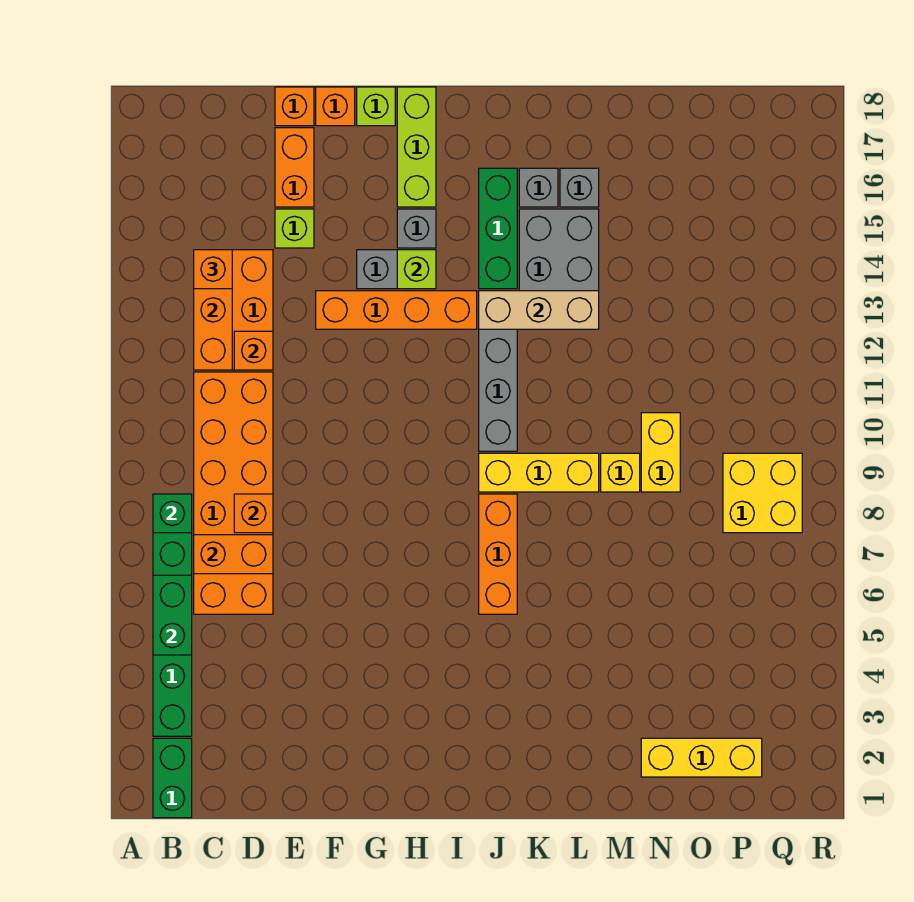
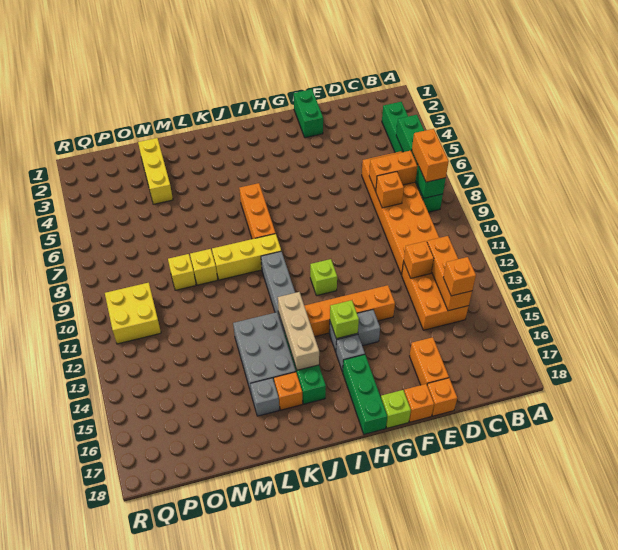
green 1x2 brick [153,738,192,818] -> green 1x2 brick moved to [294,89,323,138]
none -> orange 1x2 brick [412,129,449,182]
lime 1x1 brick [275,209,314,248] -> lime 1x1 brick moved to [310,259,337,296]
lime 1x3 brick [397,87,436,207] -> green 1x3 brick [343,355,387,434]
tan 1x3 brick [479,291,599,329] -> tan 1x3 brick turned to [278,292,319,370]
grey 1x1 brick [519,168,558,207] -> orange 1x1 brick [274,372,303,410]
yellow 1x3 brick [641,738,762,777] -> yellow 1x3 brick turned to [138,138,173,204]
yellow 1x2 brick [641,413,680,492] -> yellow 1x1 brick [168,254,196,290]
yellow 2x2 brick [723,453,802,533] -> yellow 2x2 brick moved to [105,283,161,344]

